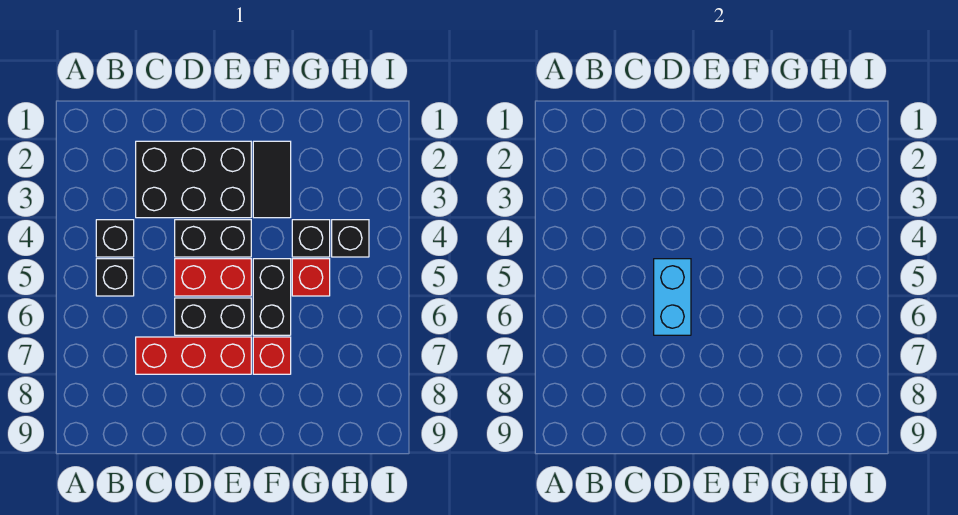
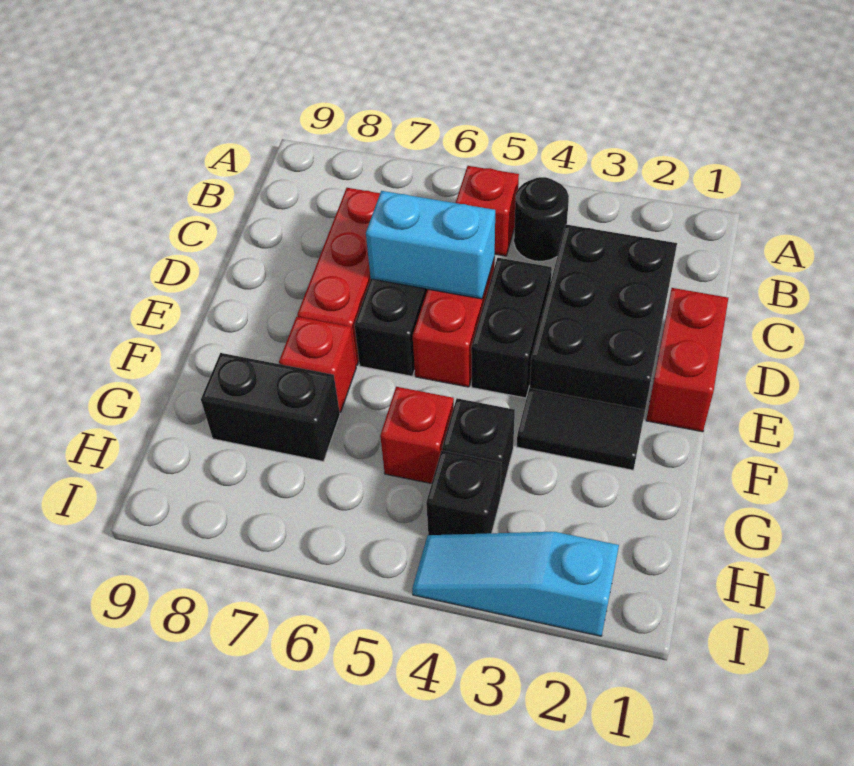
black 1x1 brick [96,220,134,257] -> black 1x1 round brick [514,177,569,261]
black 1x1 brick [96,259,134,296] -> red 1x1 brick [456,166,519,256]
none -> red 1x2 brick [646,288,728,432]
black 1x2 brick [253,259,291,335] -> black 1x2 brick moved to [201,353,340,462]
none -> cyan 1x3 slope [412,532,619,636]

